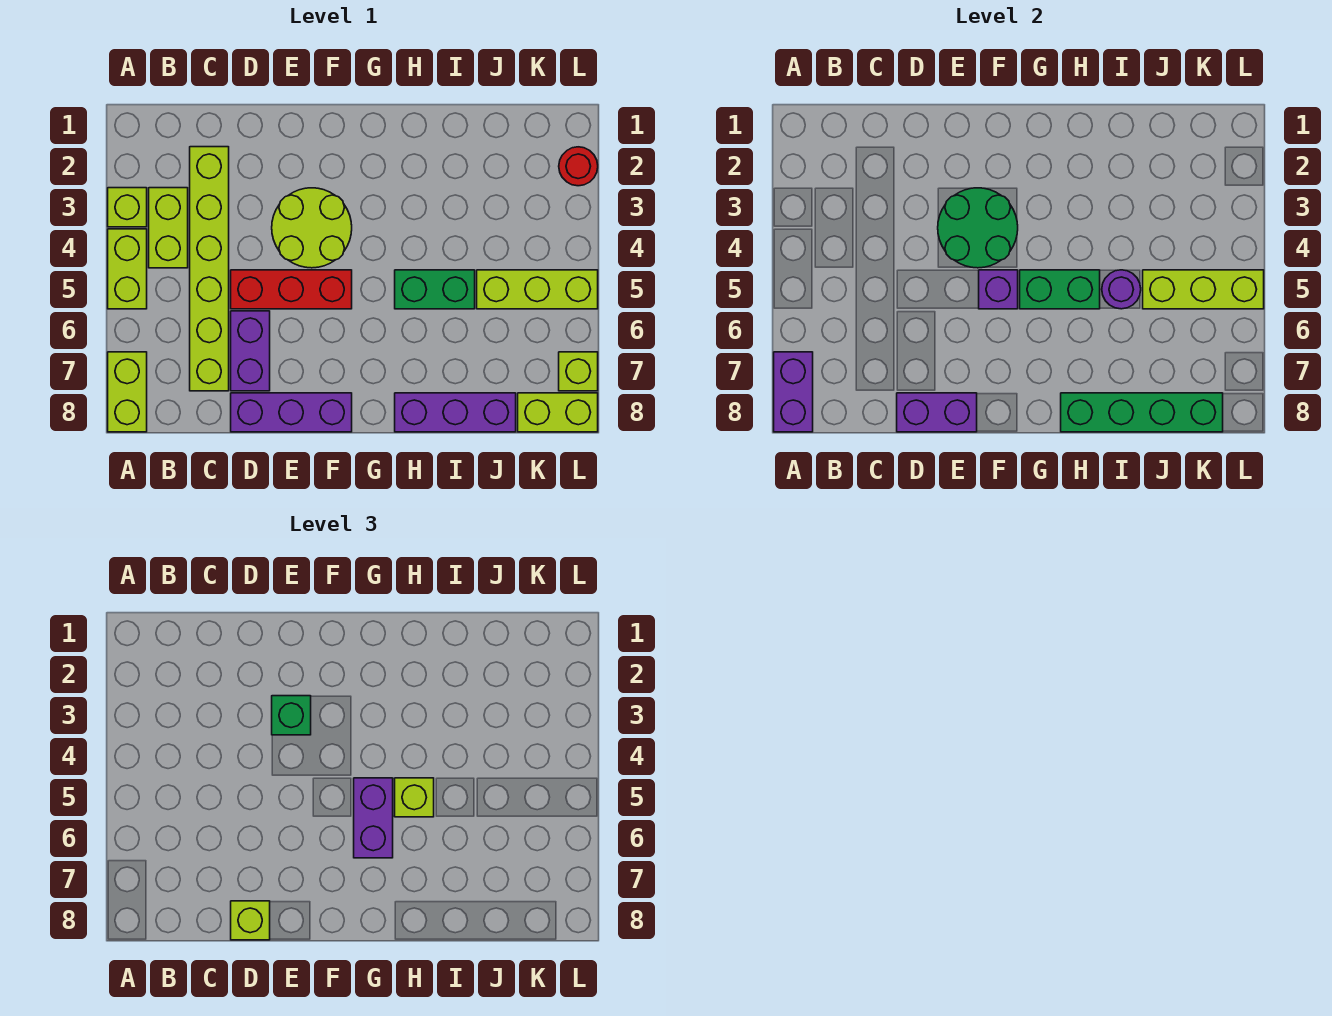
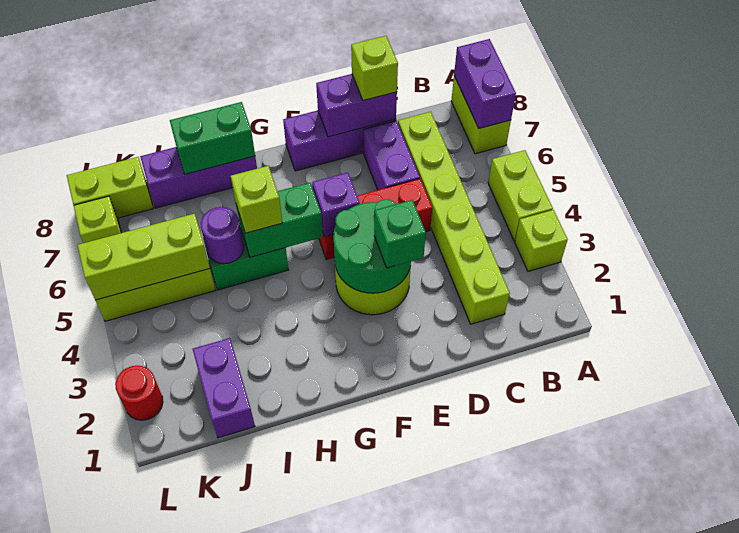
lime 1x2 brick [149,188,188,268] -> none
purple 1x2 brick [354,778,393,858] -> purple 1x2 brick moved to [193,338,255,438]
green 1x4 brick [1061,393,1223,432] -> green 1x2 brick [170,102,255,174]

